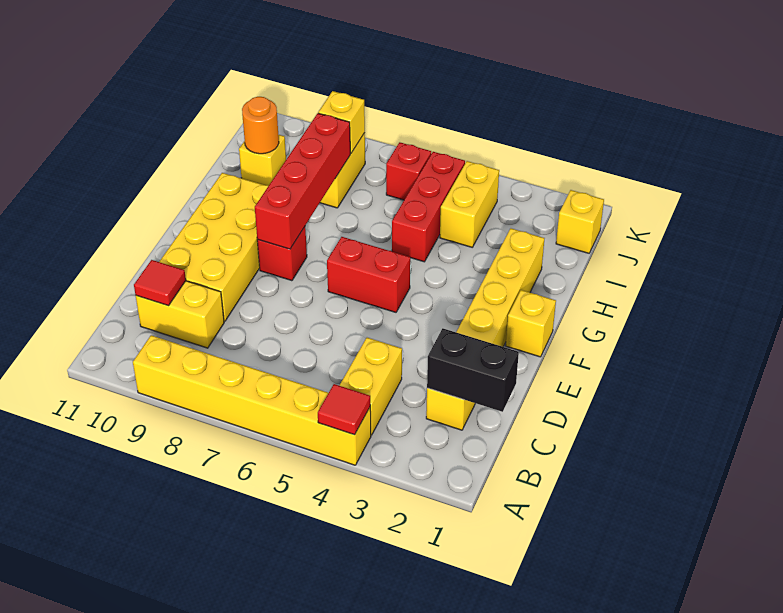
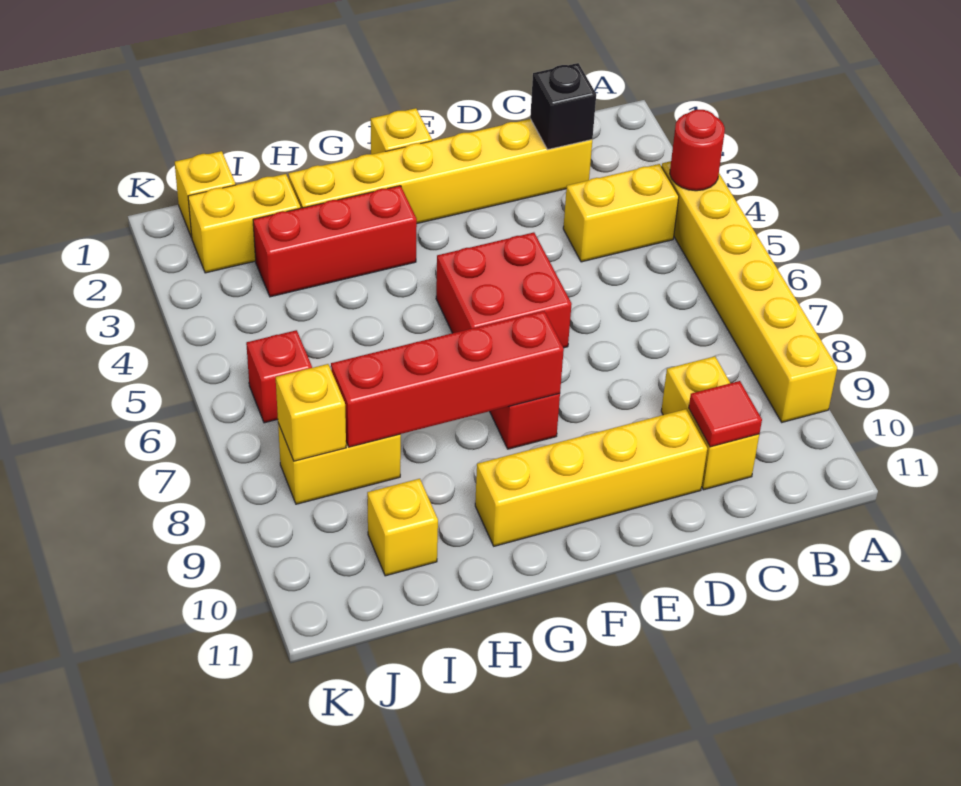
red 1x1 tile [318,384,370,435] -> red 1x1 round brick [670,110,725,191]
black 1x2 brick [427,328,519,412] -> black 1x1 brick [530,63,596,150]
yellow 2x4 brick [159,173,268,321] -> yellow 1x4 brick [475,409,707,546]
red 1x2 brick [327,237,410,312] -> red 2x2 brick [436,232,572,348]
red 1x3 brick [392,152,465,262] -> red 1x3 brick moved to [253,186,417,297]
yellow 1x2 brick [440,161,499,247] -> yellow 1x2 brick moved to [188,174,300,273]
orange 1x1 round brick [242,97,279,154] -> none

